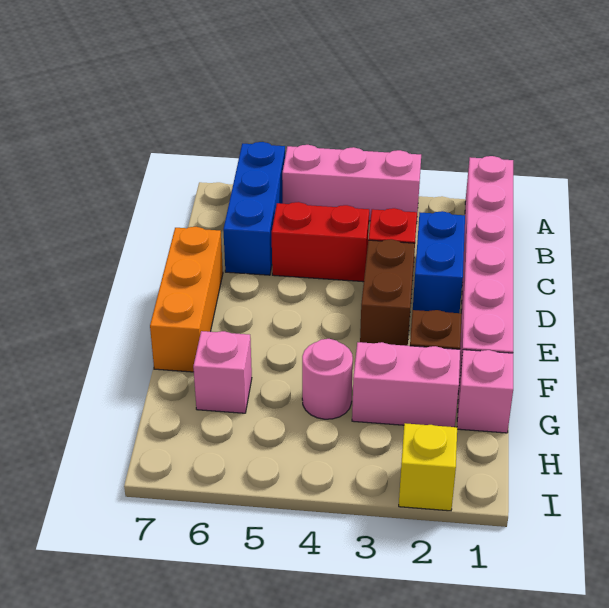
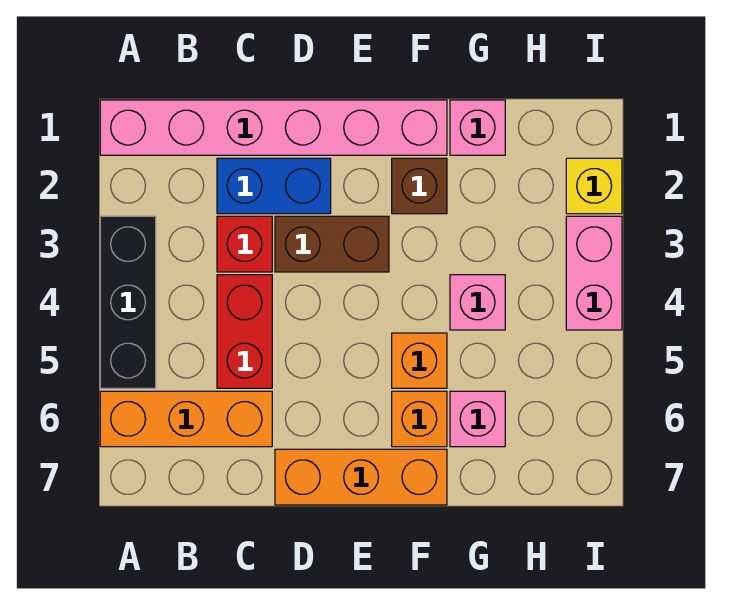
pink 1x3 brick [282,145,421,224] -> black 1x3 brick [100,216,156,388]
blue 1x3 brick [223,142,285,275] -> orange 1x3 brick [100,391,272,447]
none -> orange 1x1 brick [392,333,447,388]
none -> orange 1x1 brick [392,391,447,447]
pink 1x2 brick [352,342,460,427] -> pink 1x2 brick moved to [566,216,622,330]
pink 1x1 round brick [302,339,353,419] -> pink 1x1 brick [450,275,505,330]

